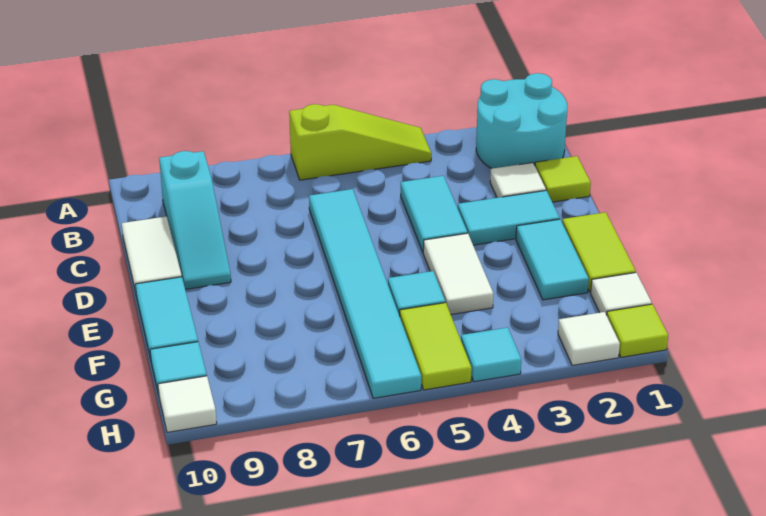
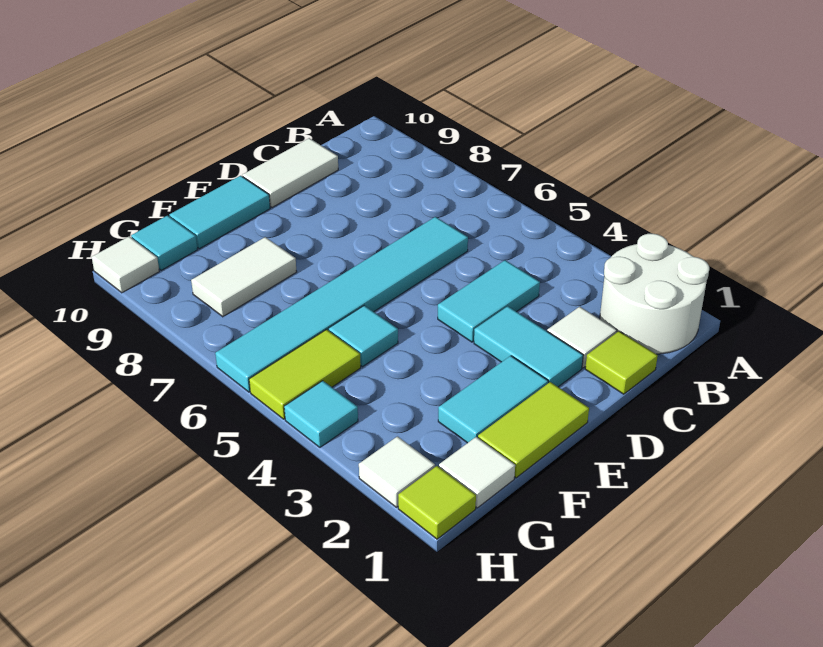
cyan 2x2 round brick [476,73,568,169] -> white 2x2 round brick [600,234,709,354]
lime 1x3 slope [289,104,431,180] -> none
cyan 1x3 slope [159,151,231,289] -> none
white 1x2 tile [423,233,494,314] -> white 1x2 tile moved to [191,237,297,317]

